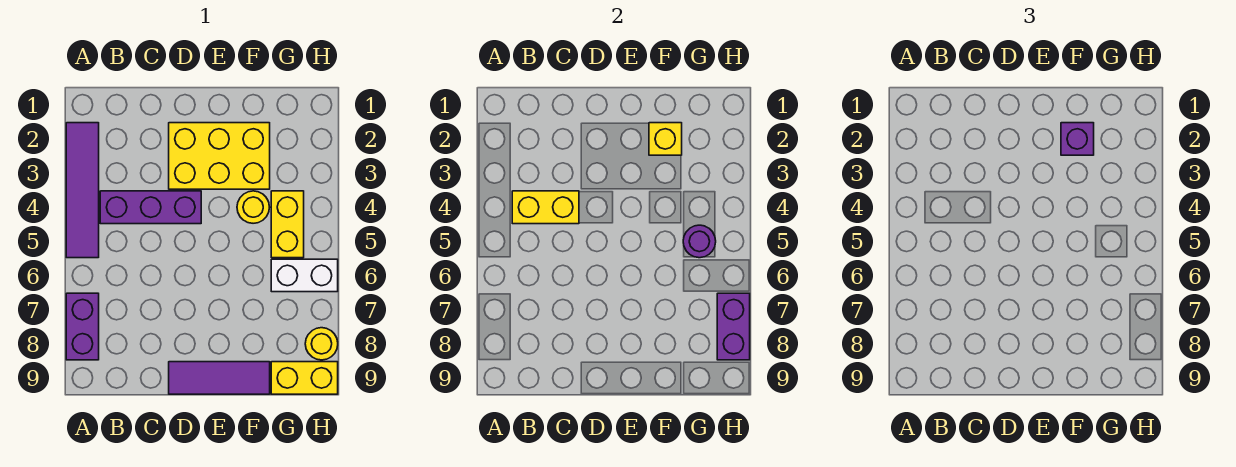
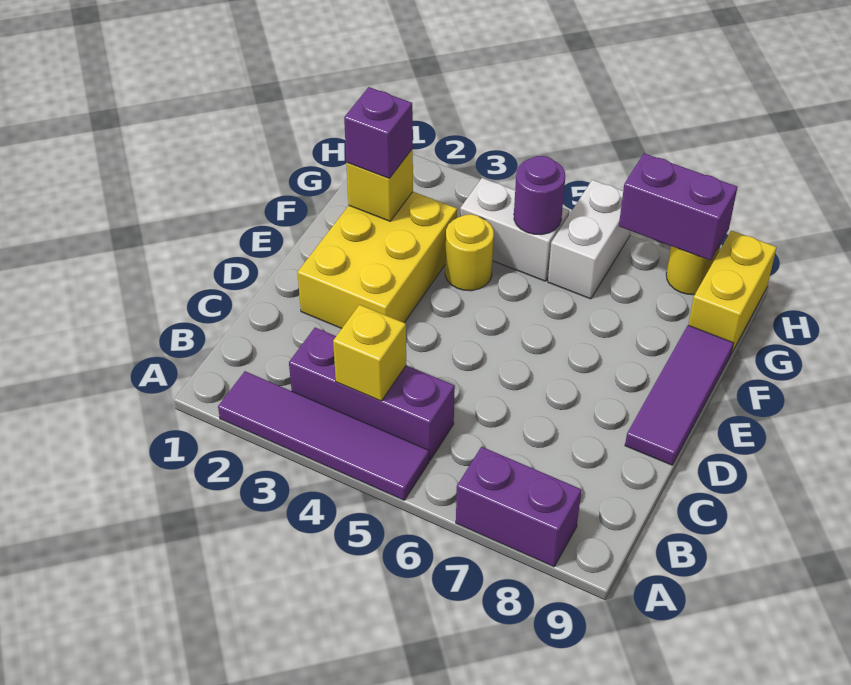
purple 1x3 brick [100,191,201,224] -> purple 1x3 brick turned to [289,328,455,461]
yellow 1x2 brick [512,191,579,224] -> yellow 1x1 brick [333,305,406,401]
yellow 1x2 brick [271,191,304,258] -> white 1x2 brick [460,178,569,281]

